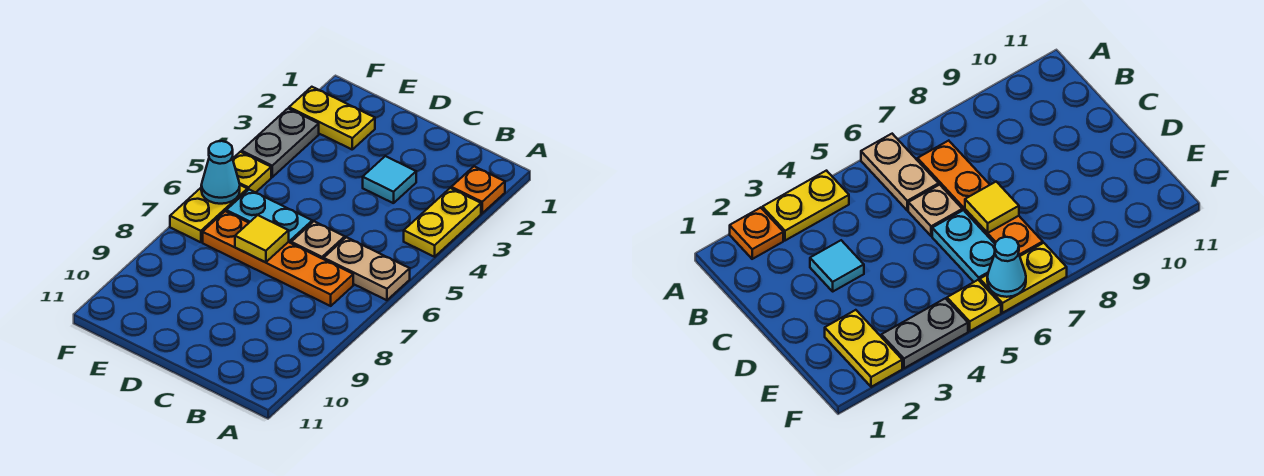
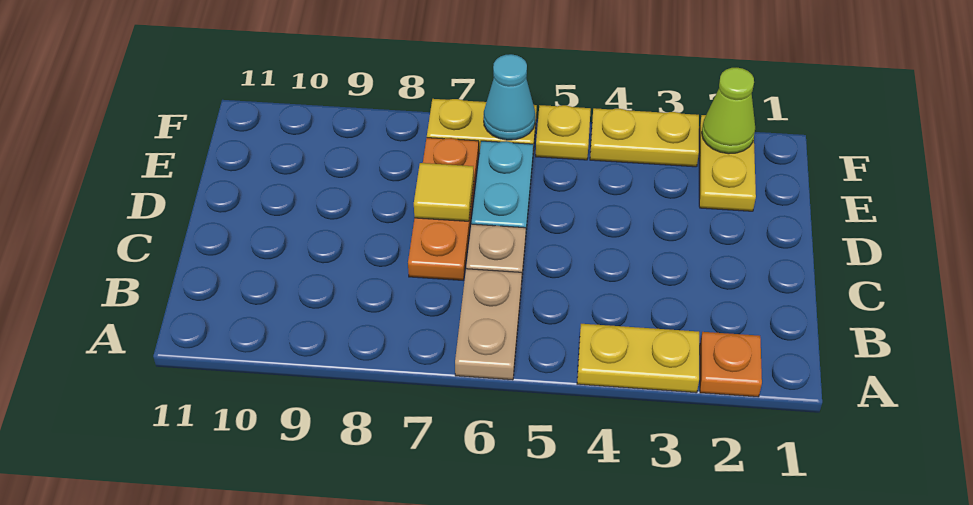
orange 1x4 plate [203,211,353,306] -> orange 1x3 plate [408,138,479,280]
cyan 1x1 tile [363,156,416,203] -> none
none -> lime 1x1 cone [702,68,755,154]
grey 1x2 plate [241,108,319,177] -> yellow 1x2 plate [590,108,699,167]

